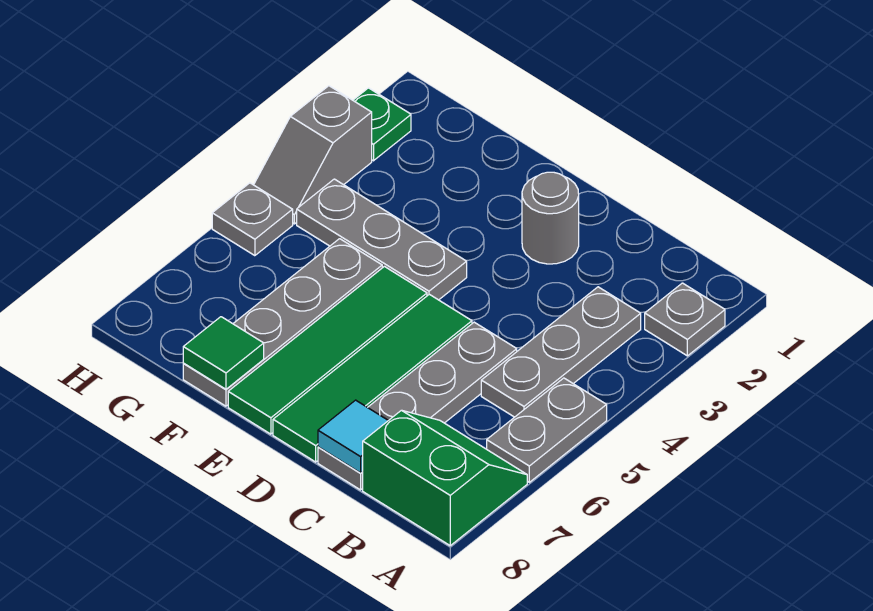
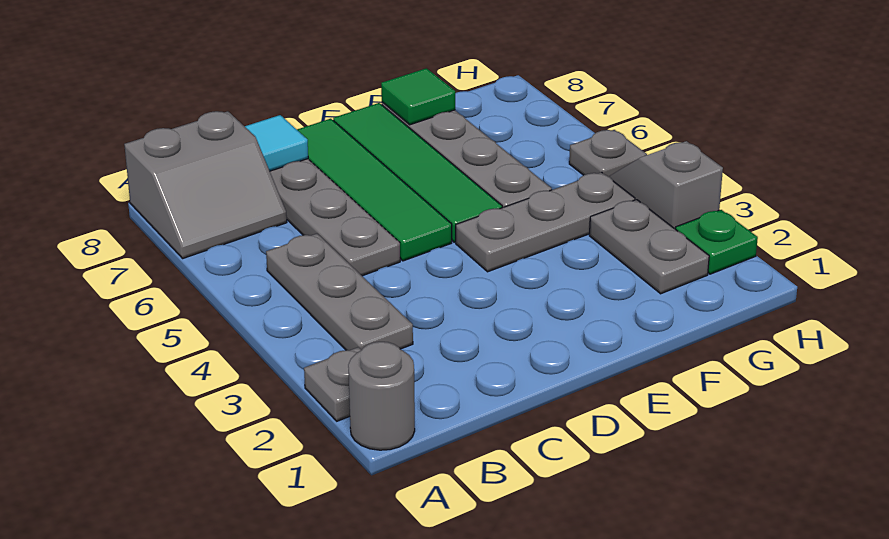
grey 1x2 plate [487,378,607,482] -> grey 1x2 plate moved to [590,200,709,294]
green 2x2 slope [363,410,527,545] -> grey 2x2 slope [124,111,287,258]
grey 1x1 round brick [522,172,579,264] -> grey 1x1 round brick moved to [348,342,415,450]

